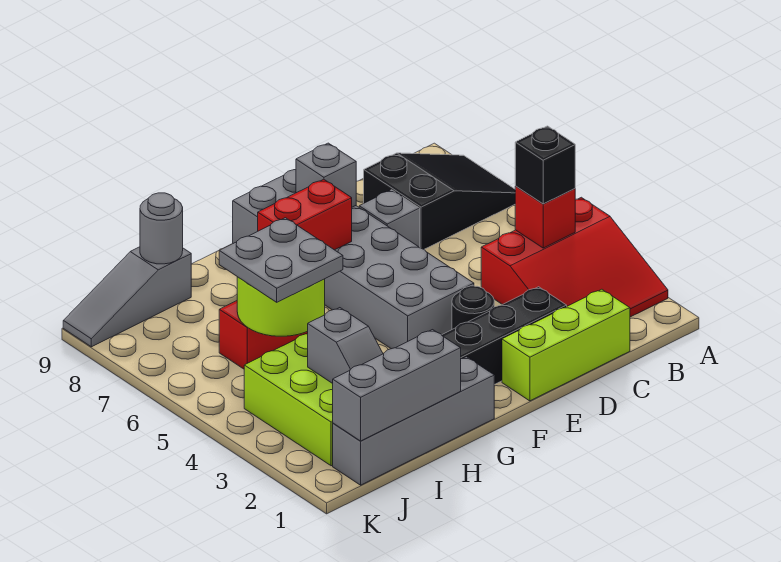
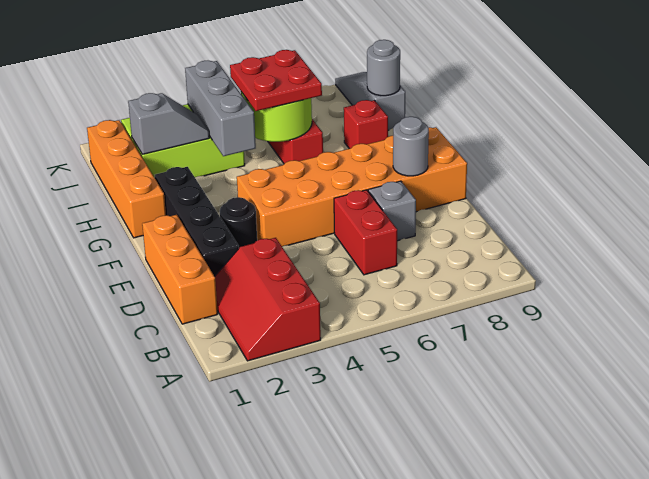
red 3x3 slope [481,197,668,317] -> red 2x3 slope [215,238,321,361]
black 2x3 slope [364,153,515,249] -> none
red 1x1 brick [515,186,575,248] -> red 1x1 brick moved to [344,100,388,149]
black 1x1 brick [515,126,575,204] -> none
lime 1x3 brick [502,289,630,401] -> orange 1x3 brick [142,215,218,324]
grey 2x6 brick [233,170,474,349] -> orange 2x6 brick [237,127,467,247]
grey 1x1 brick [296,143,356,207] -> grey 1x1 round brick [393,117,429,176]
red 1x2 brick [258,179,352,250] -> red 1x2 brick moved to [334,190,397,275]
grey 1x4 brick [333,357,494,485] -> orange 1x4 brick [87,120,166,238]
grey 1x3 brick [333,330,461,441] -> grey 1x3 brick moved to [185,61,256,156]
grey 2x2 plate [219,218,343,302] -> red 2x2 plate [230,50,322,111]
grey 1x2 slope [308,308,383,384] -> grey 1x2 slope turned to [128,93,209,154]

